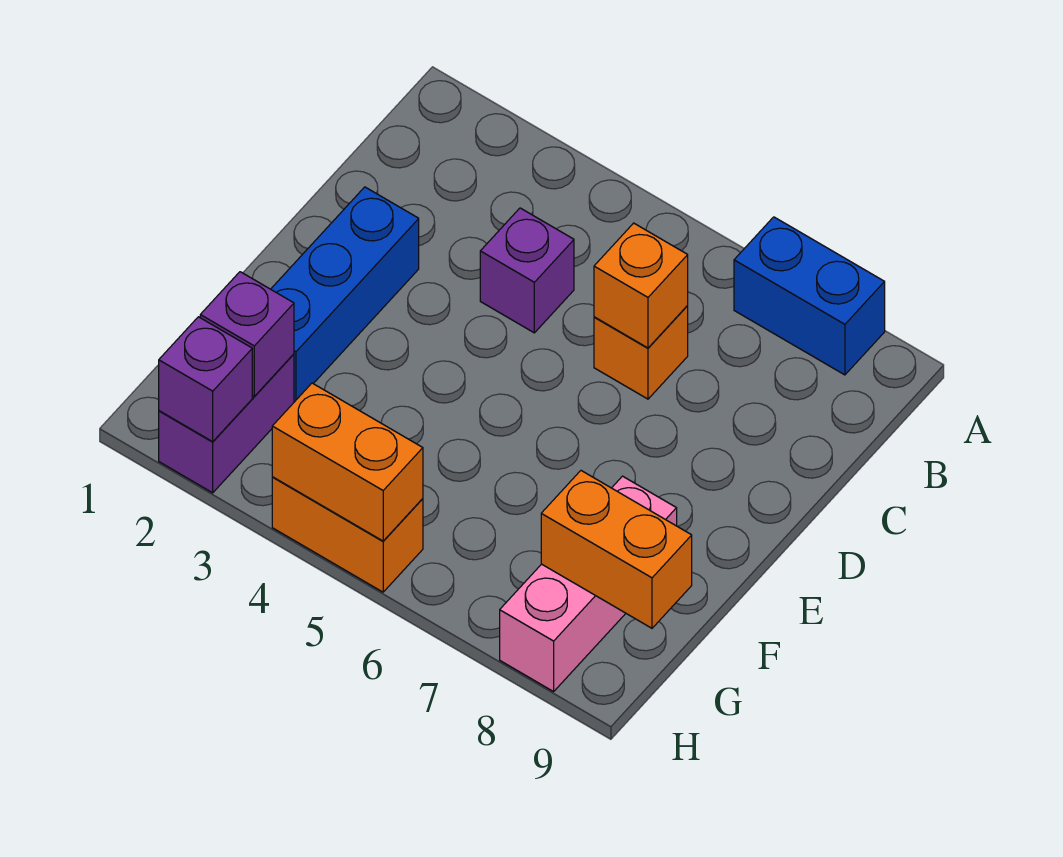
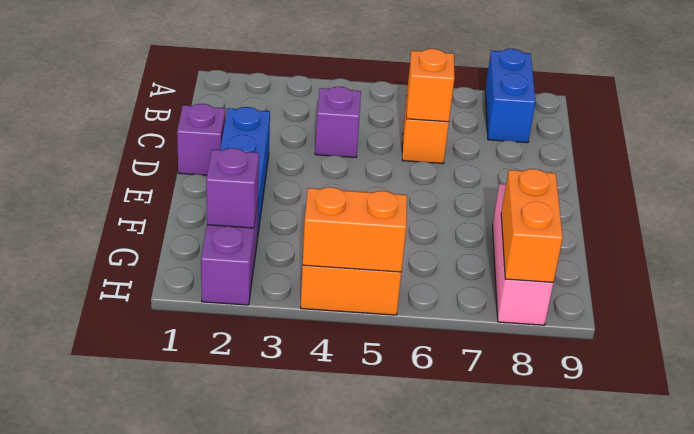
blue 1x2 brick [734,217,885,375] -> blue 1x2 brick turned to [485,49,535,143]
orange 1x2 brick [541,471,692,628] -> orange 1x2 brick turned to [501,169,563,282]
purple 1x1 brick [159,317,252,442] -> purple 1x1 brick moved to [177,104,225,175]

